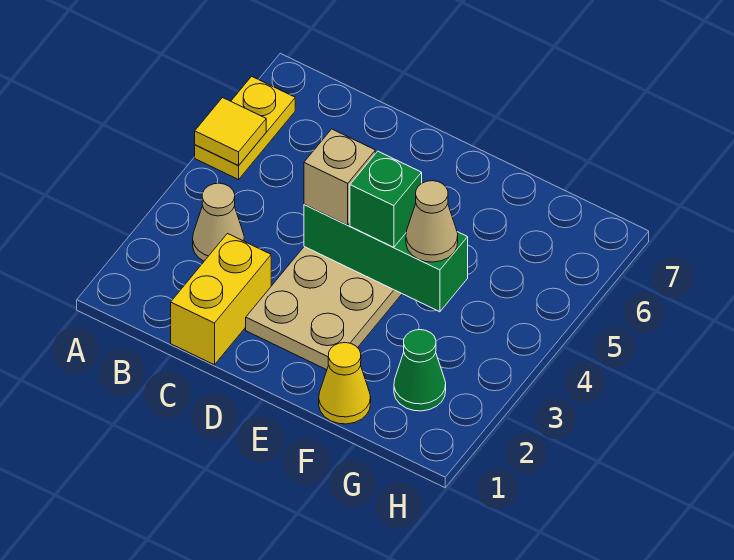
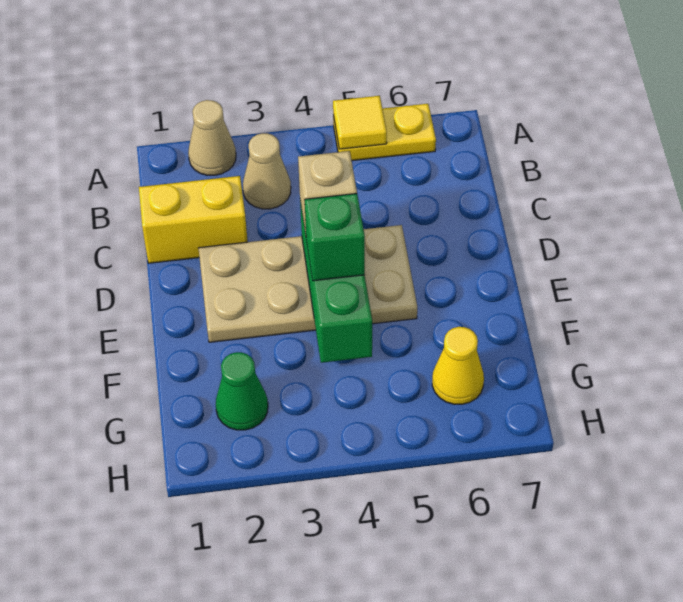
yellow 1x1 cone [319,343,371,424] -> yellow 1x1 cone moved to [432,327,484,404]
tan 1x1 cone [406,181,458,262] -> tan 1x1 cone moved to [188,100,236,175]

